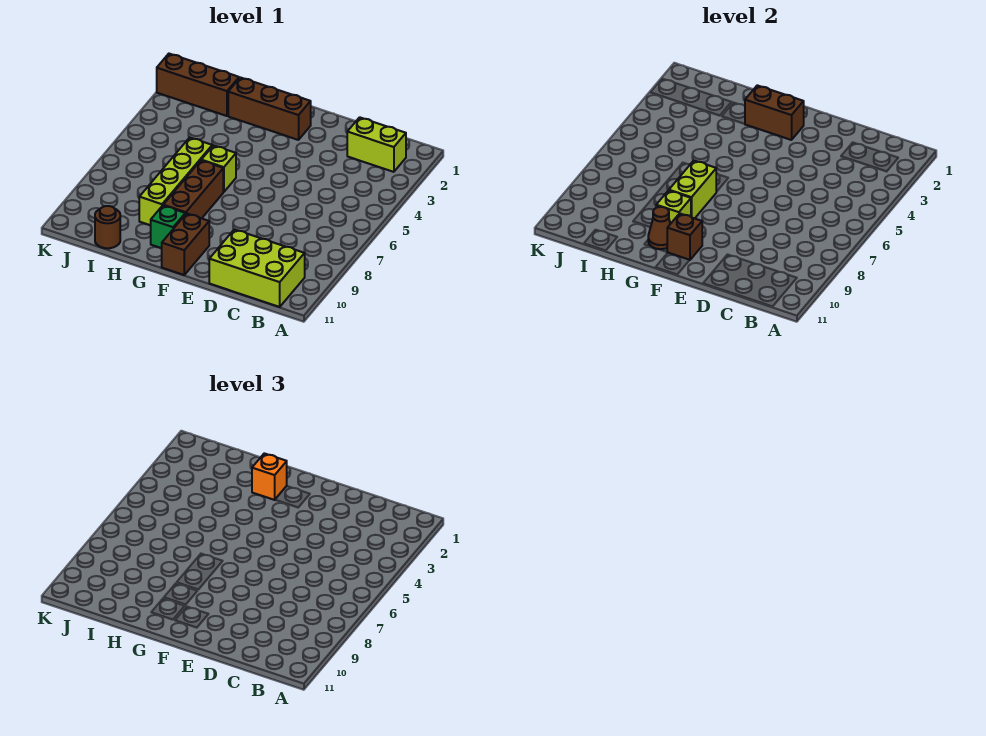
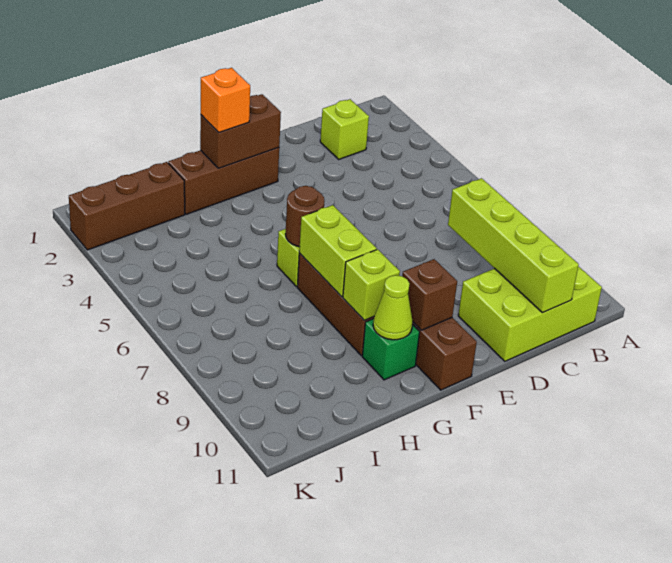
lime 1x2 brick [347,117,406,172] -> lime 1x1 brick [320,99,369,159]
brown 1x1 cone [648,207,670,249] -> lime 1x1 cone [373,275,413,340]
lime 1x4 brick [139,137,212,225] -> lime 1x4 brick moved to [448,178,579,313]
brown 1x1 round brick [95,206,120,248] -> brown 1x1 round brick moved to [286,186,324,247]

